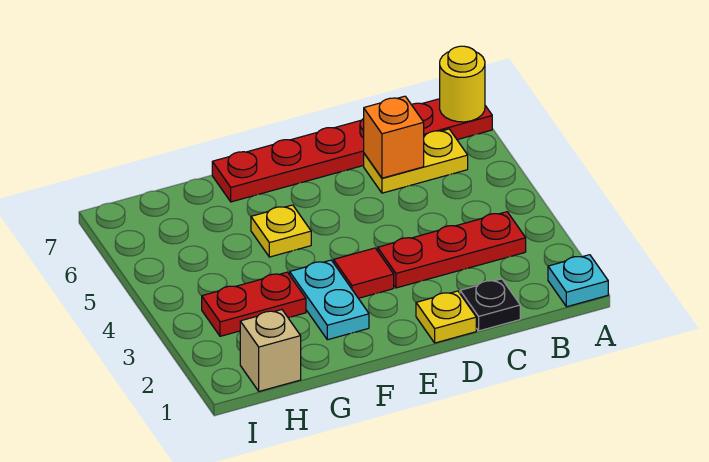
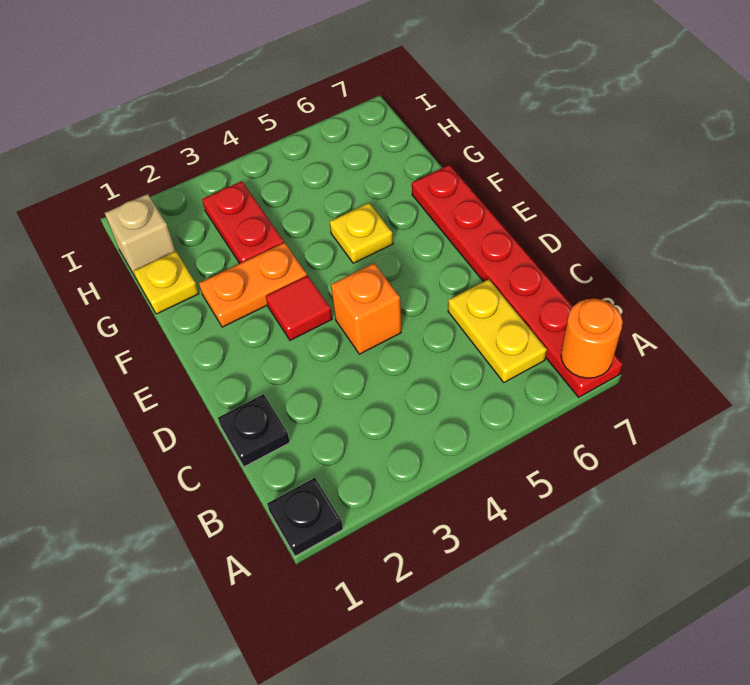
cyan 1x1 plate [548,255,608,307] -> black 1x1 plate [267,478,343,556]
yellow 1x1 round brick [440,46,485,122] -> orange 1x1 round brick [561,299,623,378]
red 1x3 plate [378,212,526,288] -> none
orange 1x1 brick [364,96,424,178] -> orange 1x1 brick moved to [331,263,401,354]
yellow 1x1 plate [416,291,476,343] -> yellow 1x1 plate moved to [134,251,199,314]
cyan 1x2 plate [290,260,369,340] -> orange 1x2 plate [199,243,307,327]

